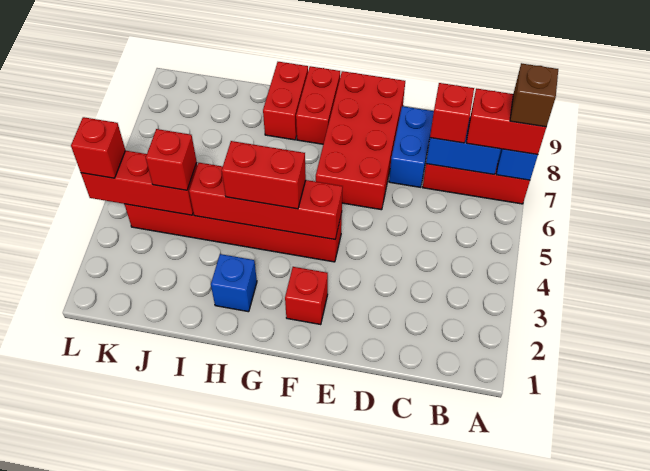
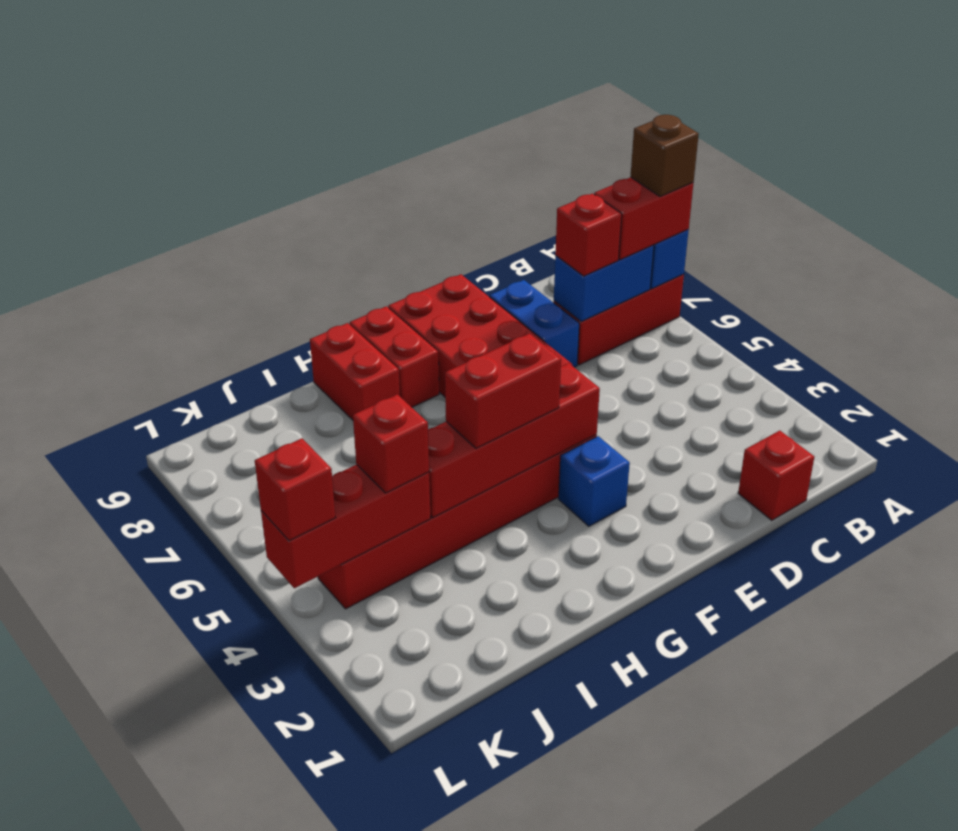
red 1x1 brick [285,267,328,325] -> red 1x1 brick moved to [738,431,814,520]
blue 1x1 brick [211,254,257,312] -> blue 1x1 brick moved to [558,436,630,526]

